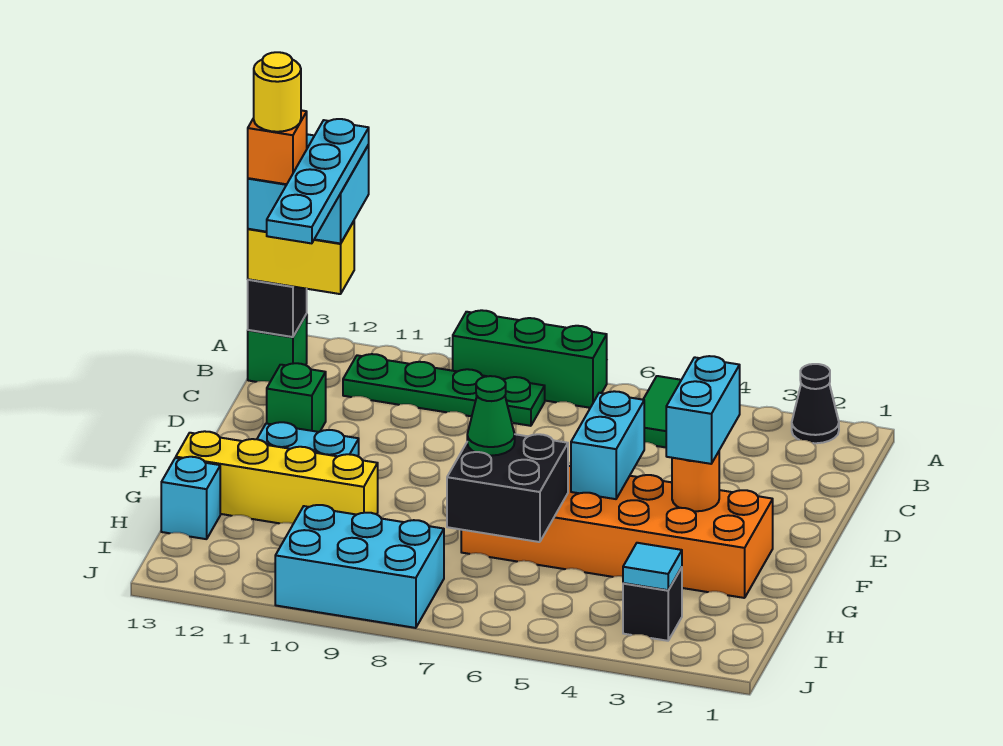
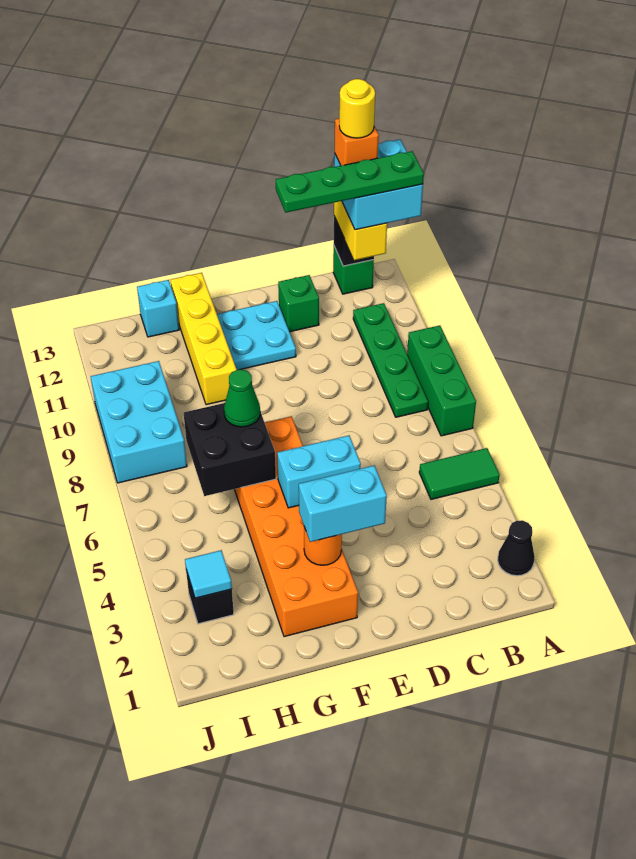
cyan 1x4 plate [267,119,369,243] -> green 1x4 plate [276,151,424,213]

